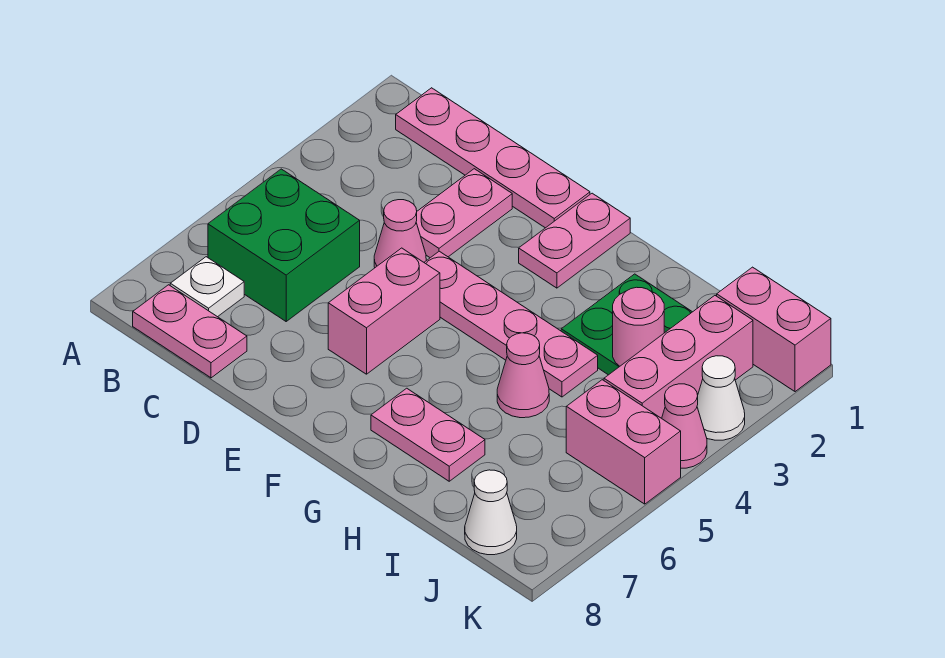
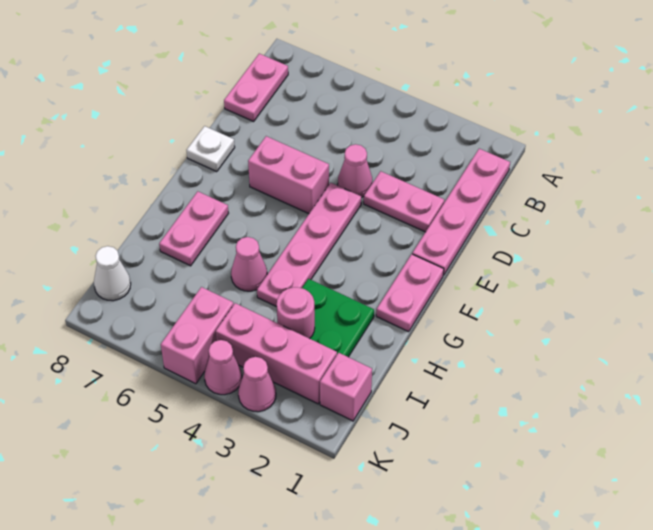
green 2x2 brick [208,169,360,321] -> none
white 1x1 plate [170,257,244,317] -> white 1x1 plate moved to [187,126,235,172]
pink 1x2 plate [519,193,630,288] -> pink 1x2 plate turned to [376,254,444,332]
pink 1x2 brick [717,267,831,392] -> pink 1x1 brick [320,353,372,421]
white 1x1 cone [697,356,745,440] -> pink 1x1 cone [238,357,276,412]

